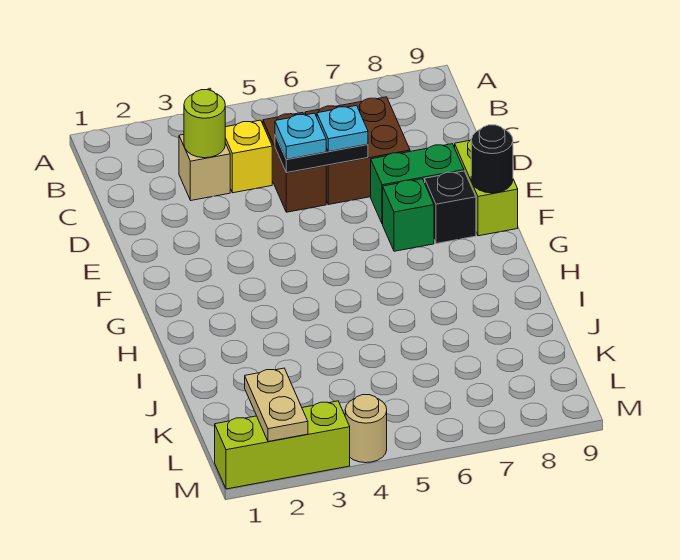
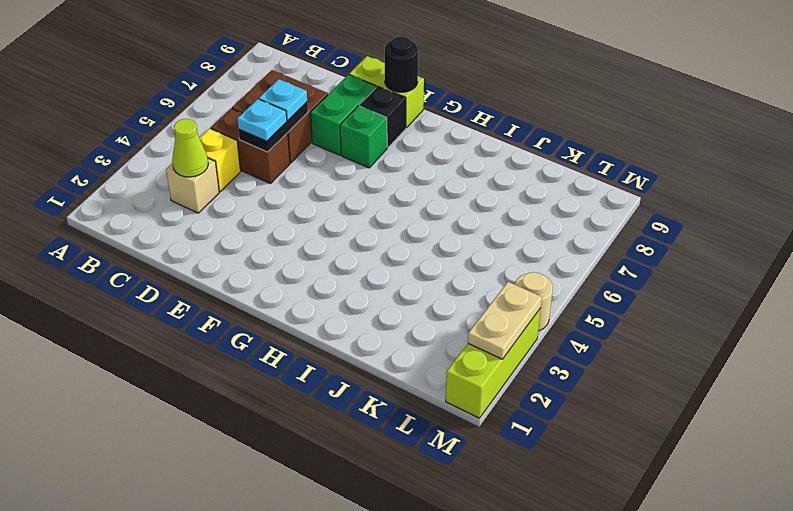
lime 1x1 round brick [184,90,225,158] -> lime 1x1 cone [172,119,208,177]
tan 1x2 plate [245,368,308,442] -> tan 1x2 plate turned to [468,282,542,359]

